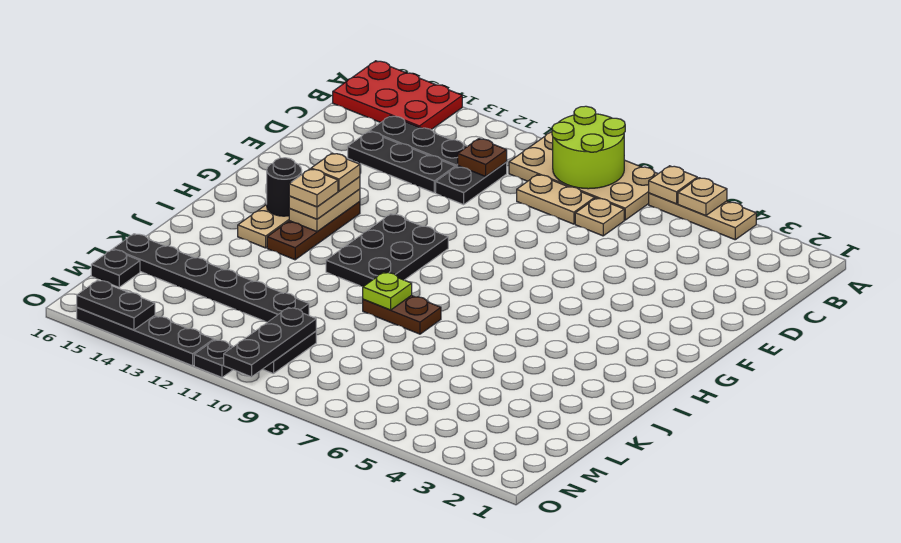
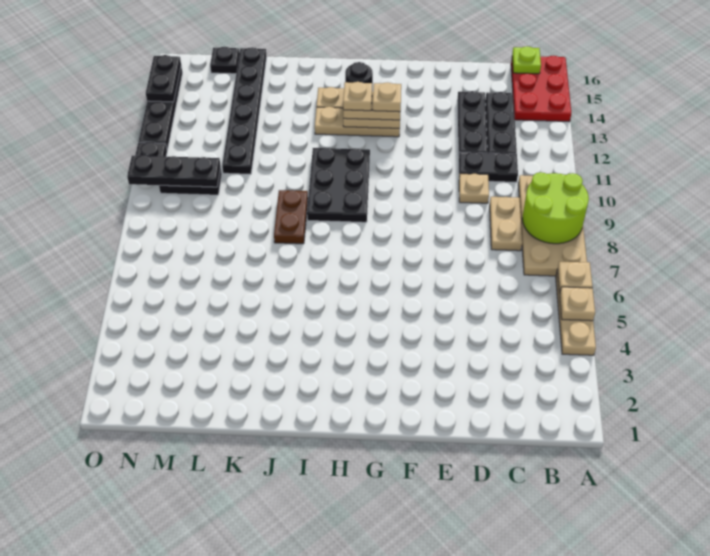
tan 1x1 plate [575,198,624,236] -> tan 1x1 plate moved to [459,174,489,203]
brown 1x1 plate [458,139,507,176] -> none
black 2x3 plate [326,214,448,286] -> black 2x3 plate turned to [307,148,370,222]
brown 1x3 plate [267,202,360,260] -> tan 1x3 plate [315,107,400,137]
lime 1x1 plate [363,272,412,310] -> lime 1x1 plate moved to [512,46,541,74]

